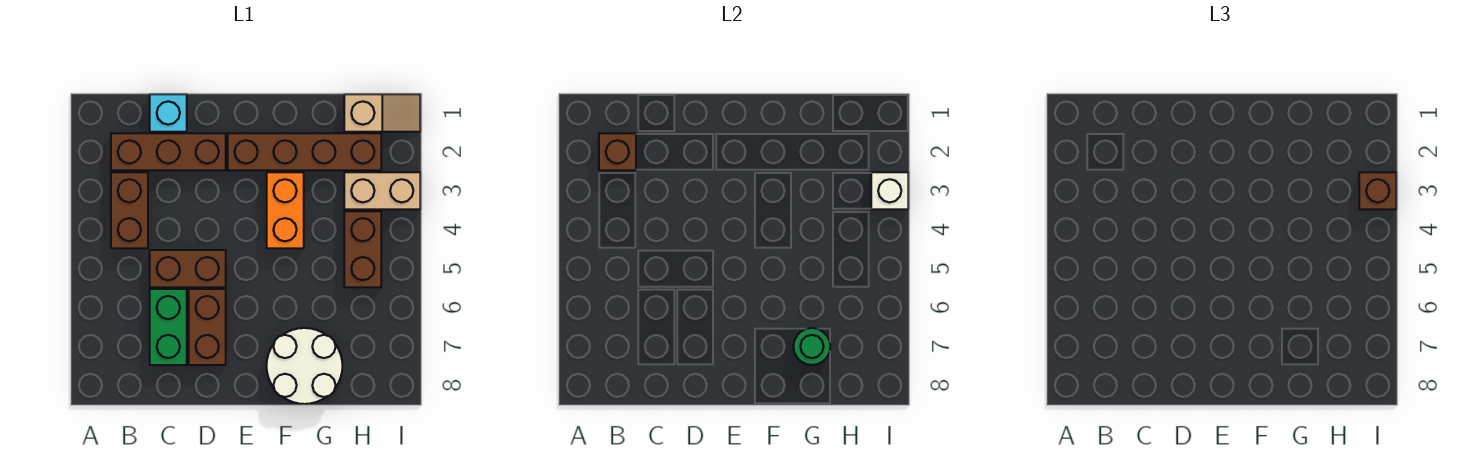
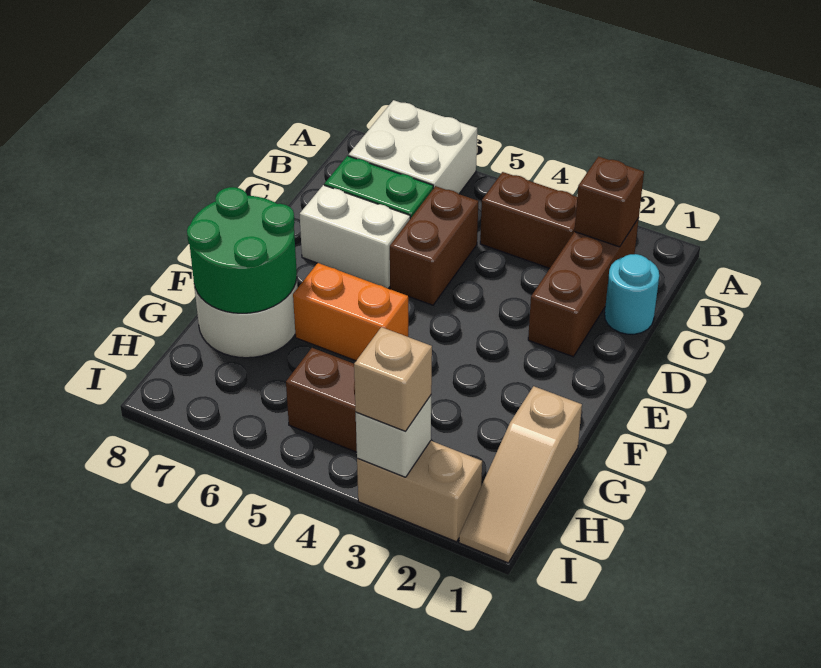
none -> white 2x2 brick [348,100,477,194]
cyan 1x1 brick [150,94,187,132] -> cyan 1x1 round brick [605,254,659,334]
brown 1x2 brick [189,289,226,365] -> white 1x2 brick [300,185,410,288]
brown 1x4 brick [228,133,381,170] -> none
orange 1x2 brick [267,172,304,248] -> orange 1x2 brick moved to [293,263,408,361]
green 1x1 round brick [793,328,830,365] -> green 2x2 round brick [187,187,297,313]
tan 1x2 slope [344,94,420,132] -> tan 1x3 slope [459,386,582,563]
tan 1x2 brick [344,172,420,209] -> tan 1x2 brick turned to [357,441,482,542]
brown 1x1 brick [1359,172,1396,209] -> tan 1x1 brick [354,327,432,431]

